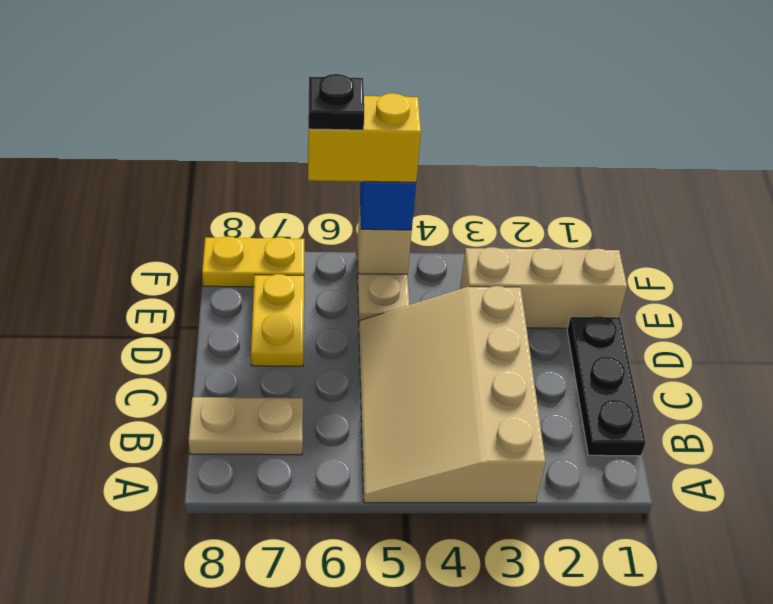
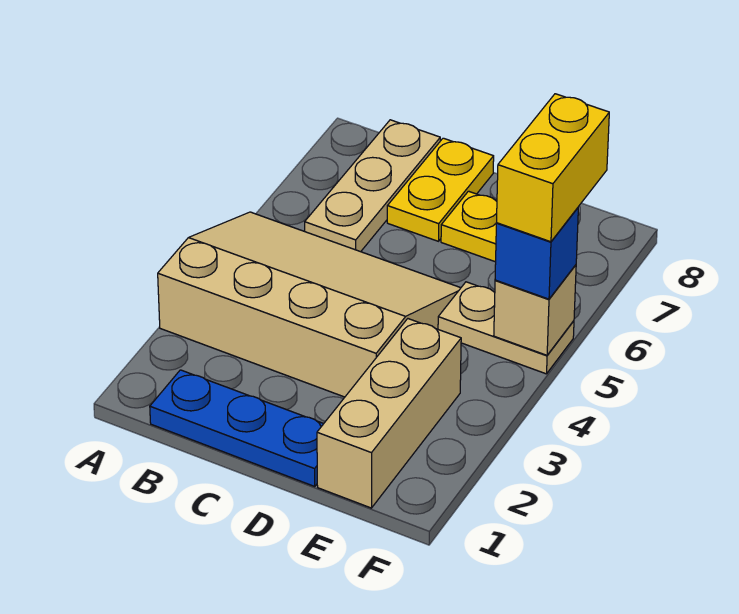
black 1x3 plate [567,316,646,456] -> blue 1x3 plate [150,370,323,486]
tan 1x2 plate [189,397,303,455] -> tan 1x3 plate [305,120,440,252]
black 1x1 plate [309,74,364,130] -> none
yellow 1x2 plate [202,237,304,287] -> yellow 1x2 plate moved to [387,138,494,241]

